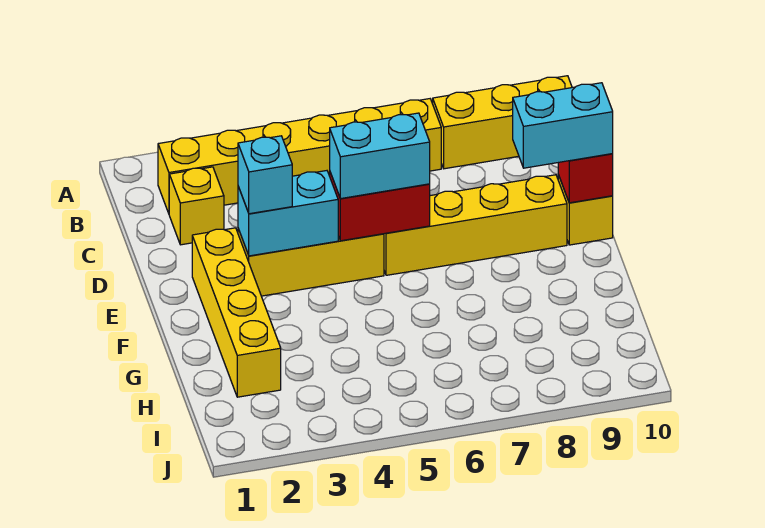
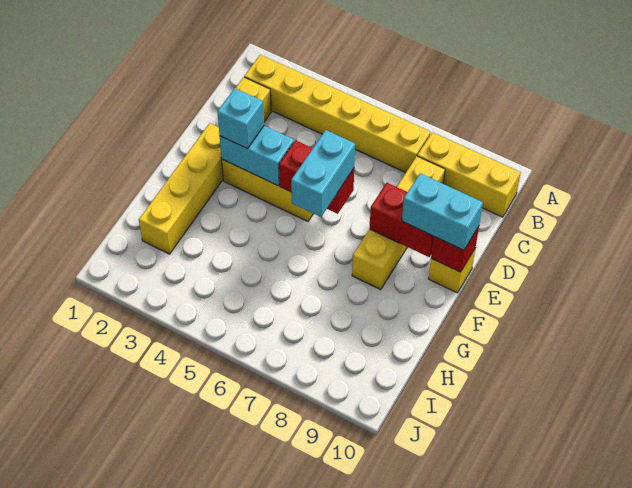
cyan 1x2 brick [330,113,430,199] -> cyan 1x2 brick turned to [291,130,355,217]
yellow 1x4 brick [384,175,567,275] -> yellow 1x4 brick turned to [352,156,445,290]
none -> red 1x2 brick [370,183,434,257]

